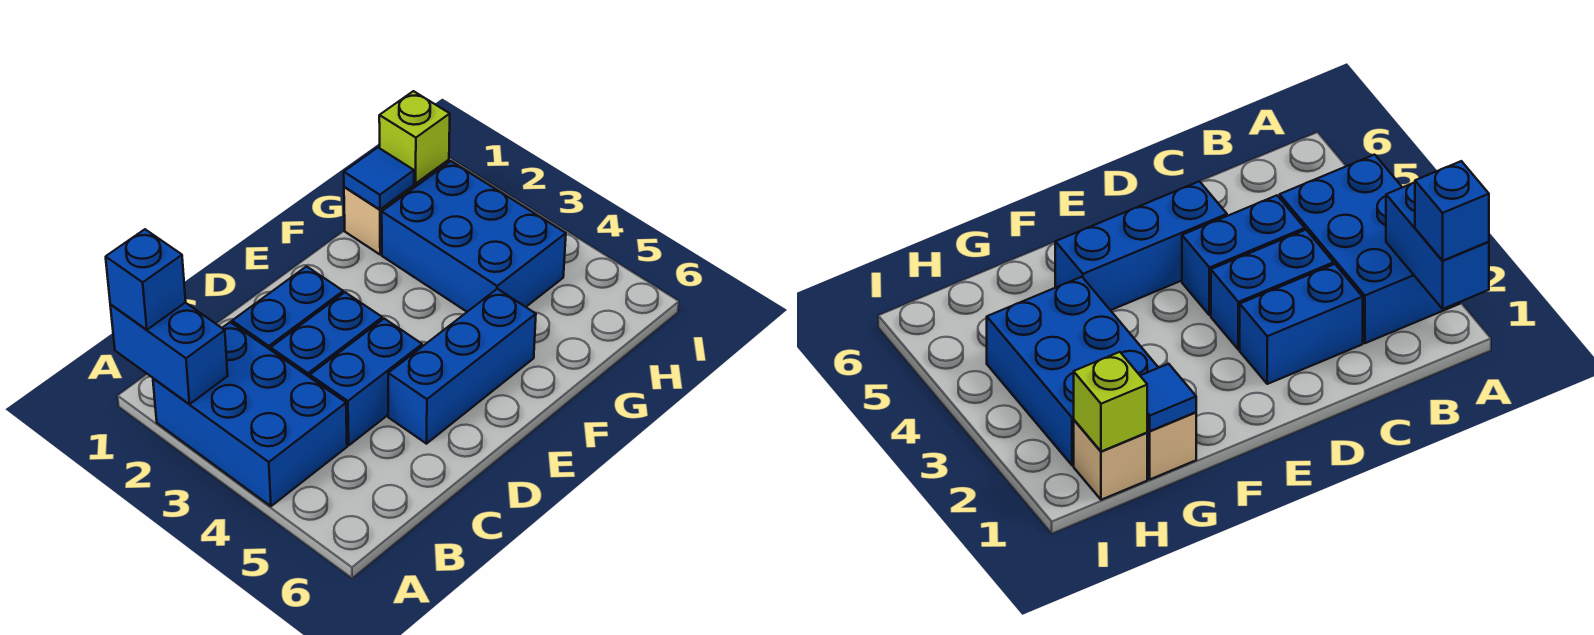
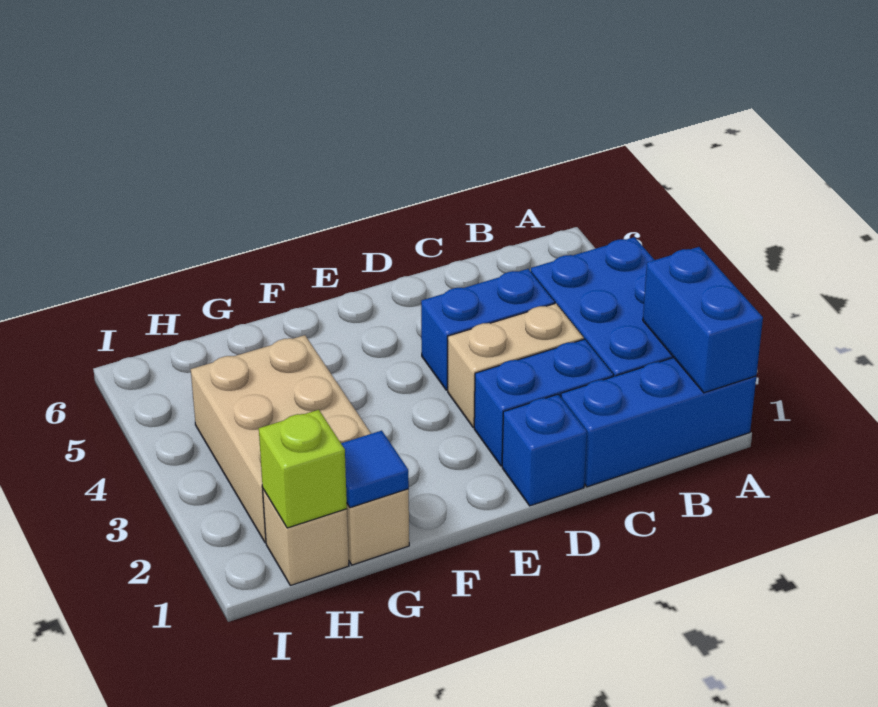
blue 1x1 brick [106,229,186,330] -> blue 1x1 brick moved to [502,394,587,506]
blue 1x2 brick [271,292,382,377] -> tan 1x2 brick [448,303,584,427]
blue 1x3 brick [388,289,536,444] -> blue 1x3 brick moved to [561,358,756,487]
blue 2x3 brick [382,161,566,312] -> tan 2x3 brick [191,335,371,543]

